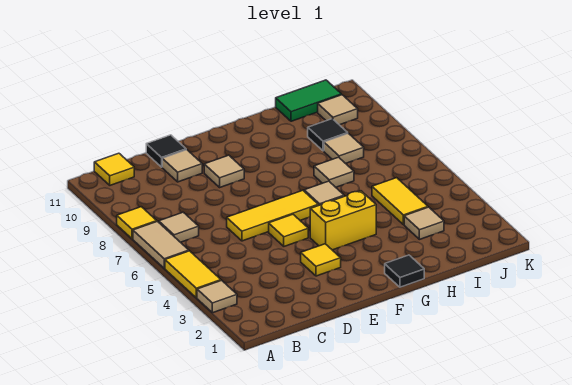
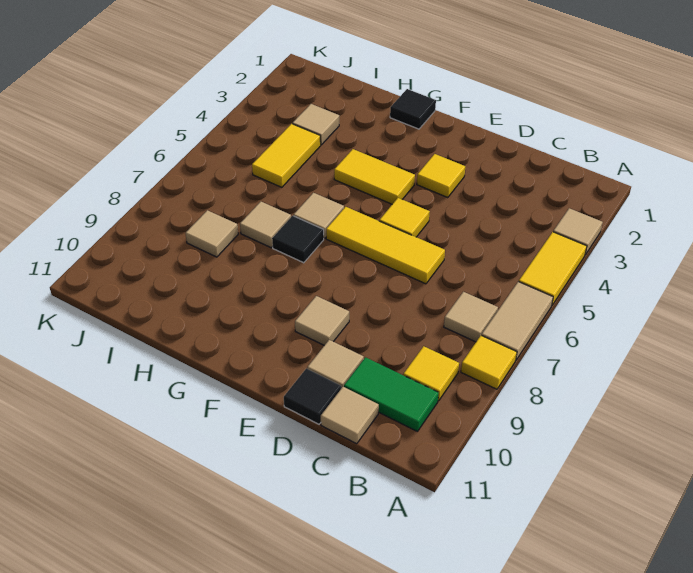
yellow 1x1 tile [94,153,134,185] -> yellow 1x1 tile moved to [403,346,459,401]
yellow 1x2 brick [310,191,376,250] -> yellow 1x2 tile [334,149,415,204]
black 1x1 tile [308,119,348,151] -> black 1x1 tile moved to [272,216,324,263]
green 1x2 tile [276,80,341,121] -> green 1x2 tile moved to [344,357,439,431]
tan 1x1 tile [318,95,358,125] -> tan 1x1 tile moved to [321,387,379,444]

